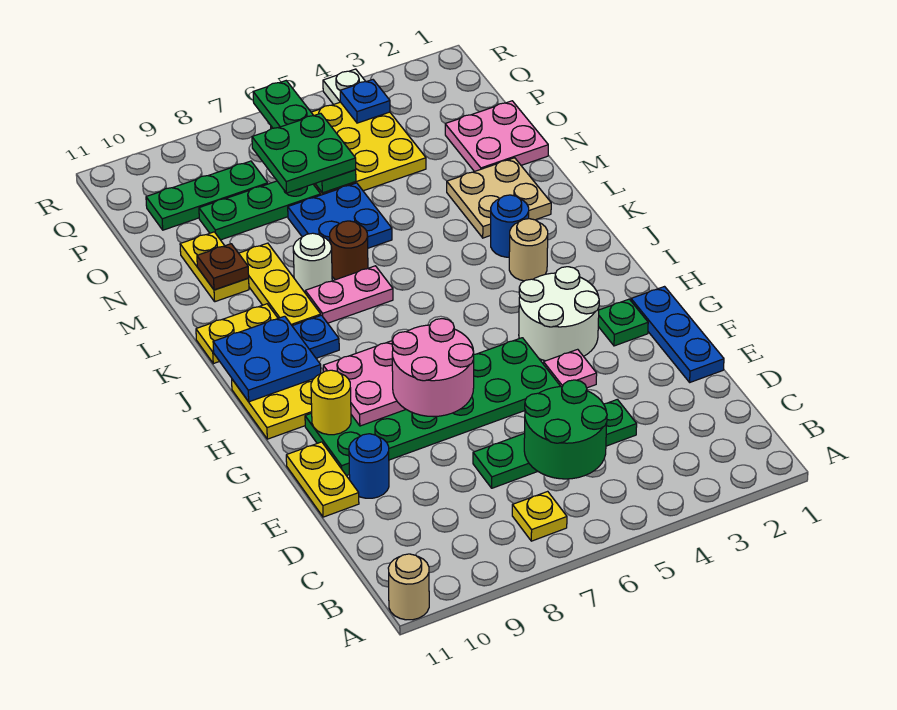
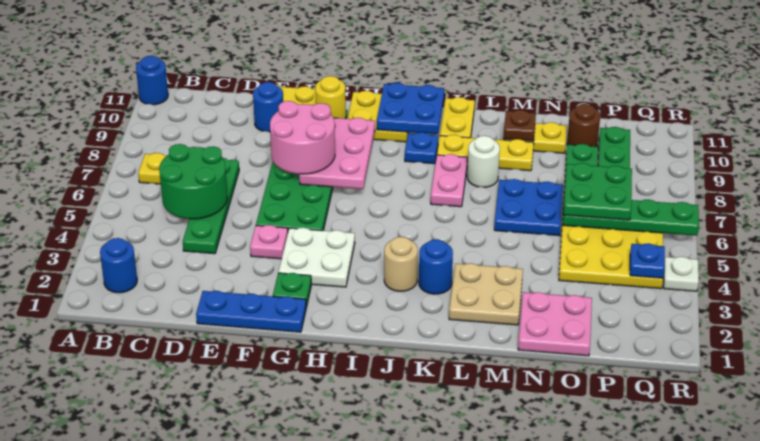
tan 1x1 round brick [388,554,429,620] -> blue 1x1 round brick [136,56,168,105]
none -> blue 1x1 round brick [100,238,137,293]
white 2x2 round brick [519,267,599,361] -> white 2x2 plate [278,228,355,287]
brown 1x1 round brick [330,221,368,280] -> brown 1x1 round brick moved to [567,104,600,147]

